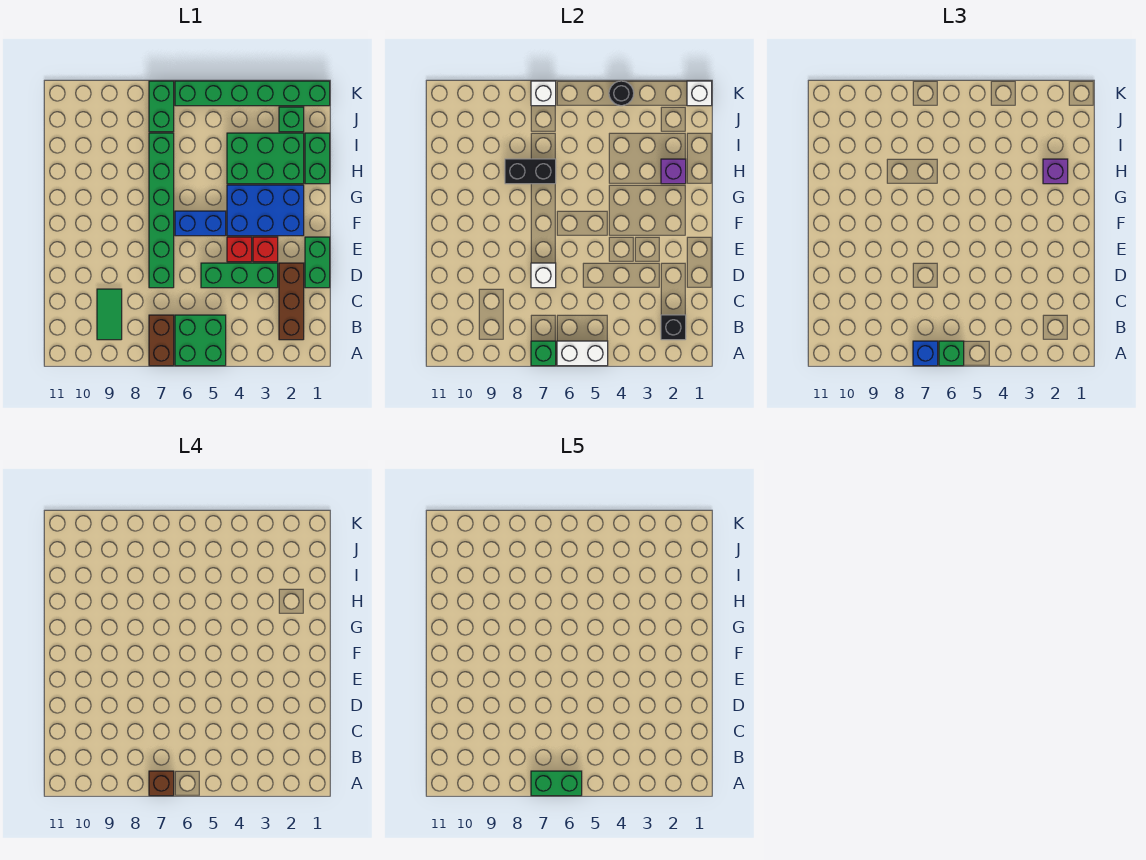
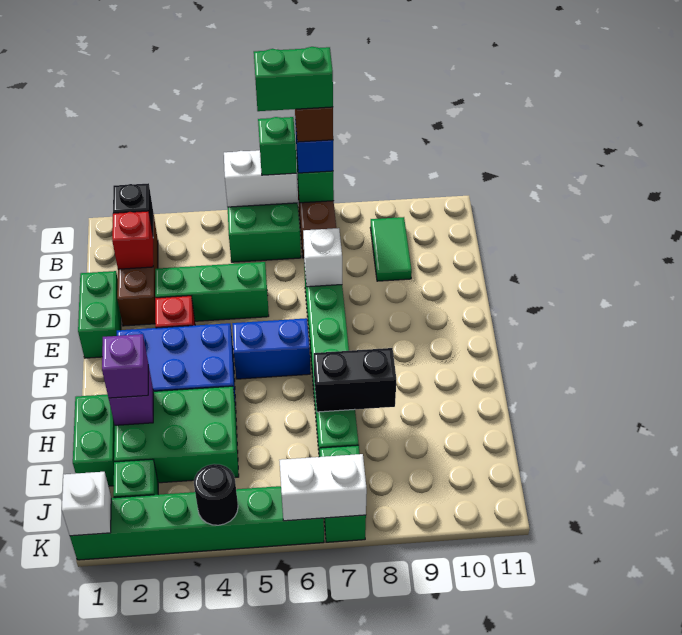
red 1x1 brick [227,237,252,262] -> red 1x1 brick moved to [112,211,153,269]
white 1x1 brick [531,81,556,106] -> white 1x2 brick [279,454,367,521]

